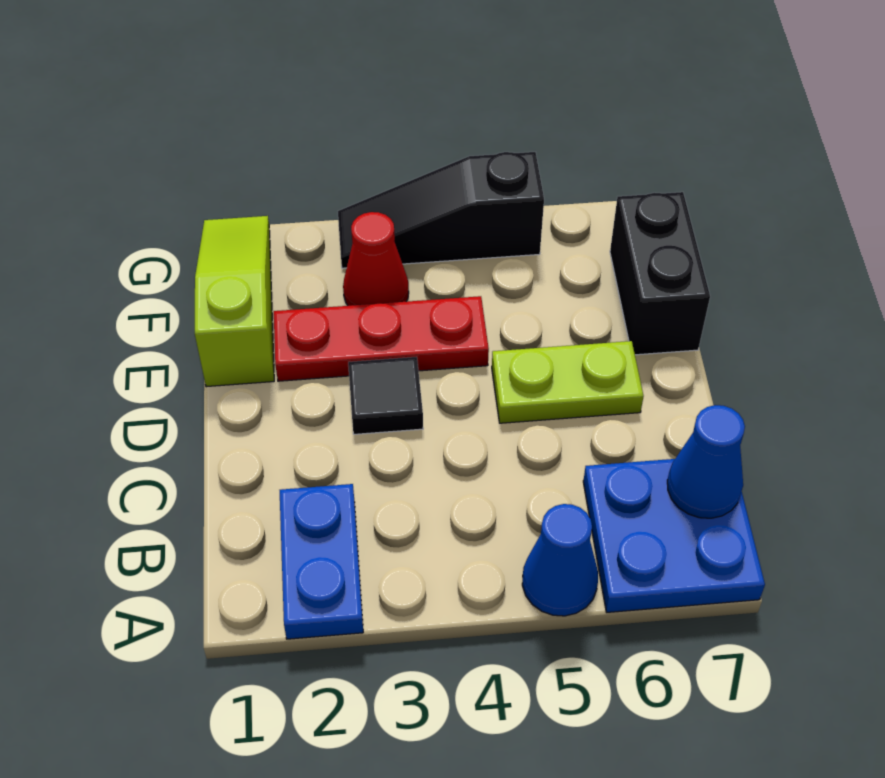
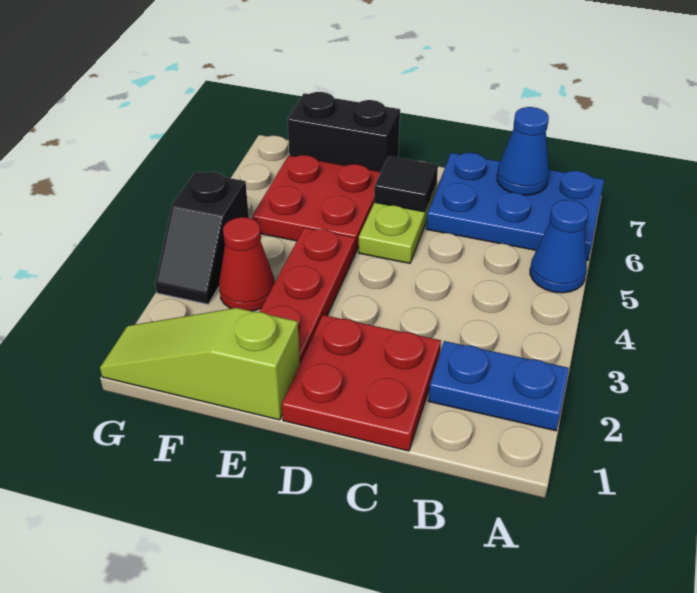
blue 2x2 plate [583,459,765,612] -> blue 2x3 plate [426,153,604,260]
none -> red 2x2 plate [282,315,441,451]
black 1x1 tile [348,357,423,434] -> black 1x1 tile moved to [374,156,438,212]
none -> red 2x2 plate [252,155,381,253]
black 1x3 slope [338,152,544,268] -> black 1x2 slope [155,172,249,304]

